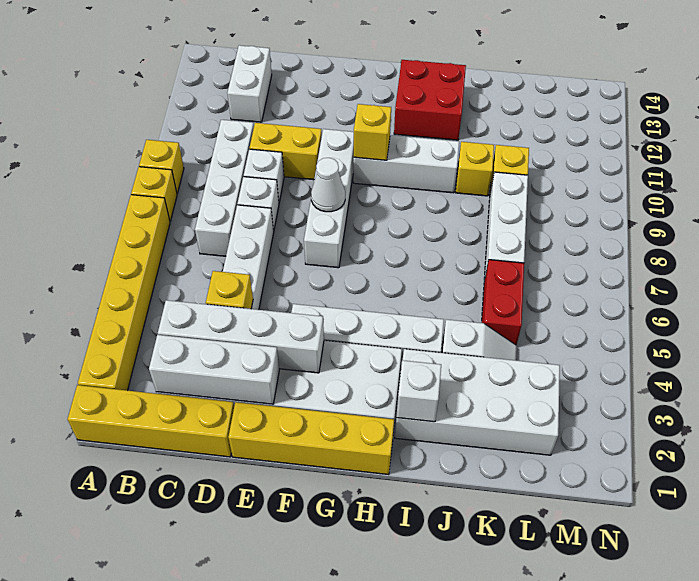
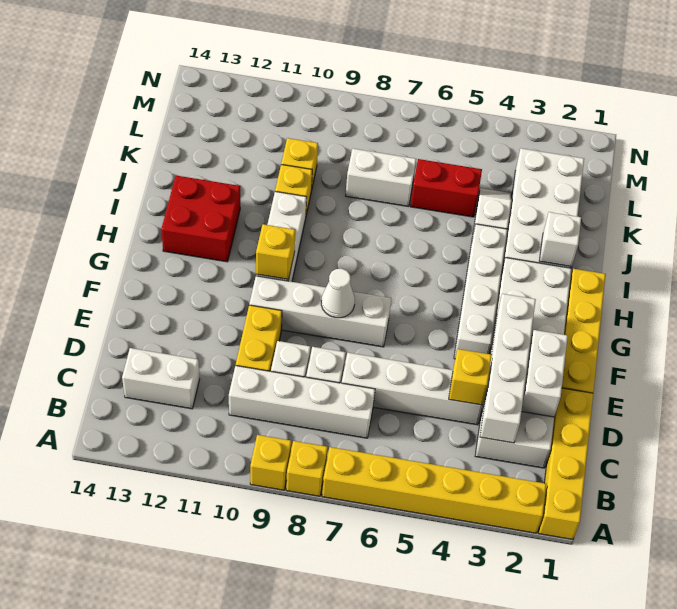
white 1x3 brick [149,335,279,404] -> white 1x2 brick [521,330,568,417]
white 1x3 brick [484,172,528,280] -> white 1x2 brick [346,149,416,207]

